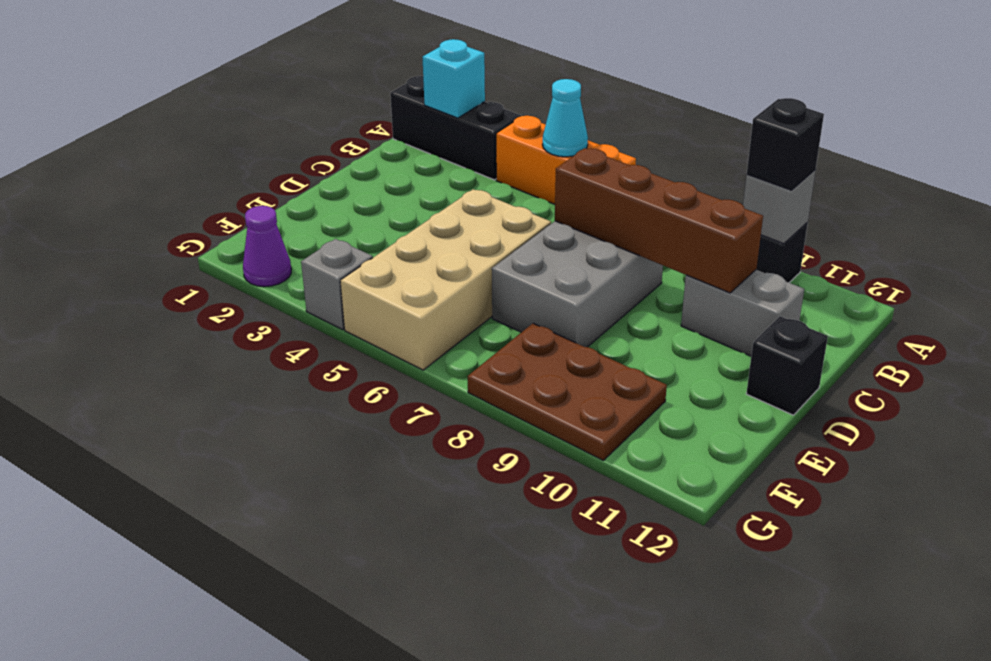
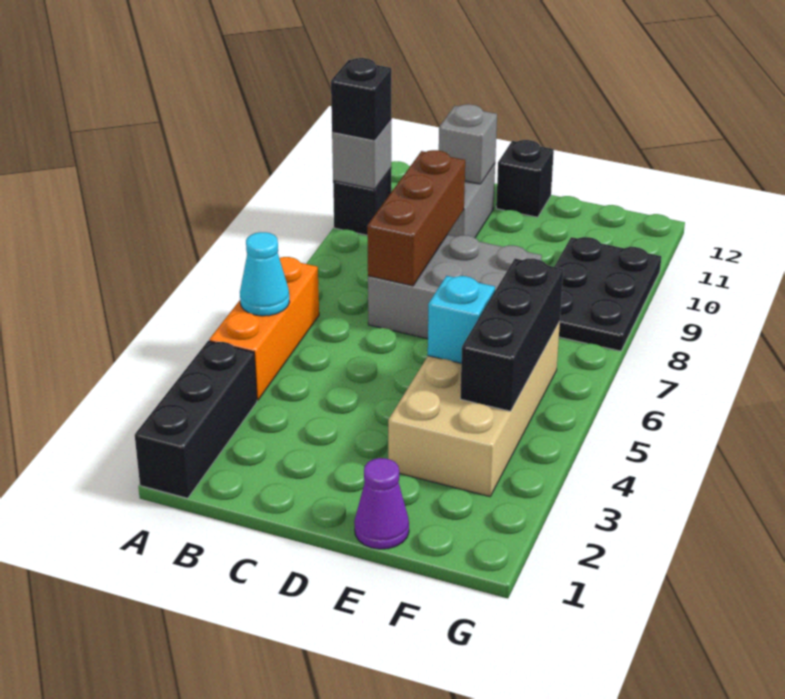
cyan 1x1 brick [422,39,485,118] -> cyan 1x1 brick moved to [428,276,495,363]
brown 1x4 brick [555,148,763,293] -> brown 1x3 brick [367,150,465,286]
tan 2x4 brick [340,189,551,370] -> tan 2x4 brick turned to [388,321,560,497]
none -> black 1x3 brick [460,258,563,411]
brown 2x3 plate [468,323,667,460] -> black 2x3 plate [554,237,661,351]
purple 1x1 cone [243,206,291,287] -> purple 1x1 cone moved to [354,458,409,549]
grey 1x1 brick [301,239,373,330] -> grey 1x1 brick moved to [439,104,497,184]

